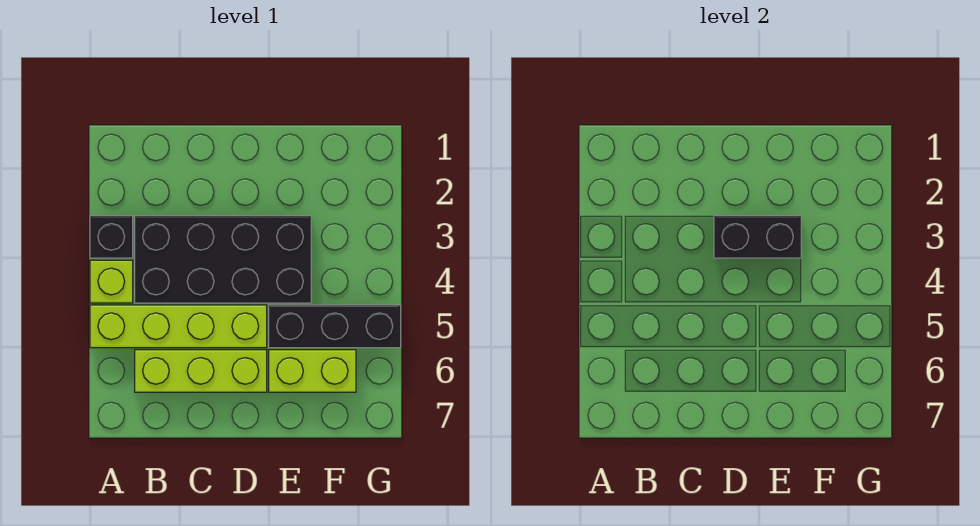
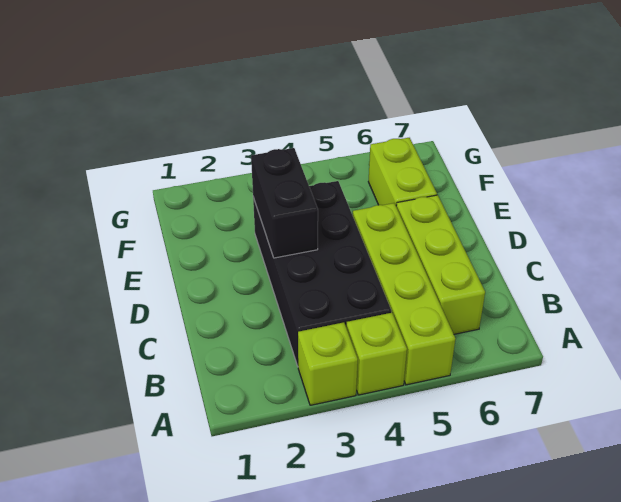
black 1x1 brick [90,216,133,258] -> lime 1x1 brick [298,322,358,405]
black 1x3 brick [269,305,401,348] -> none

